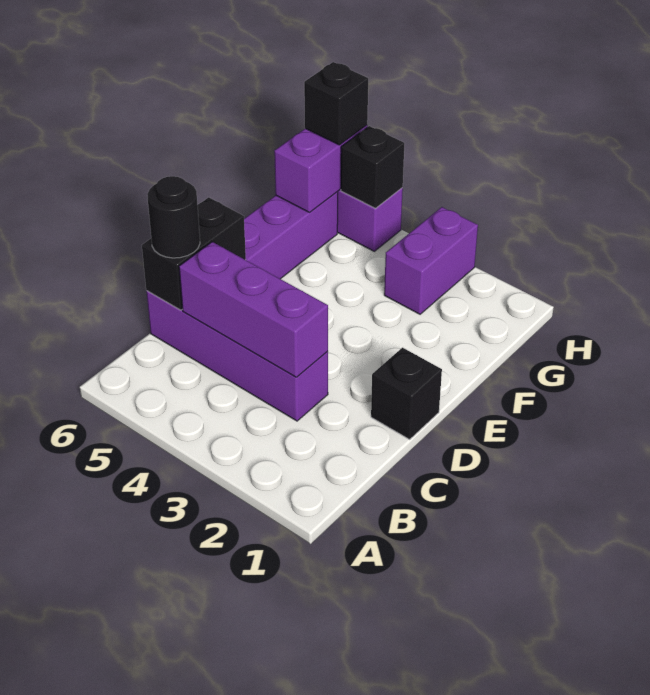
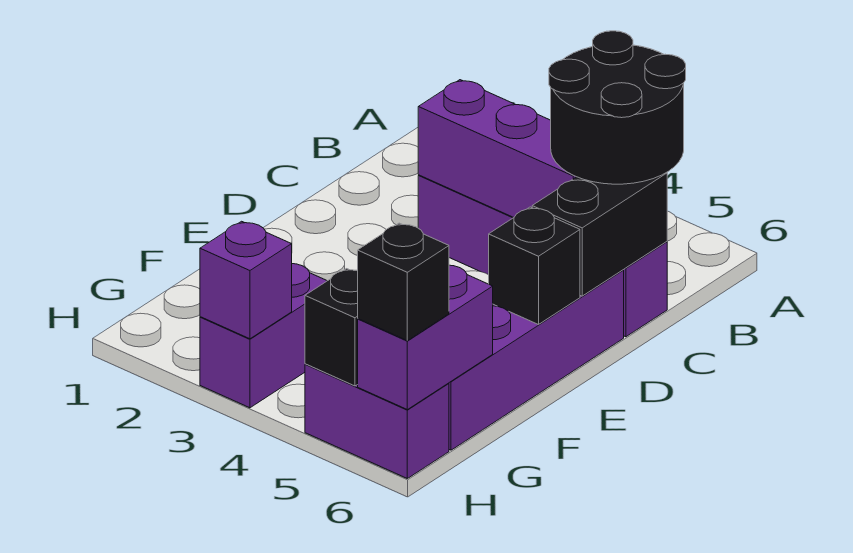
black 1x1 round brick [147,176,200,258] -> black 2x2 round brick [549,31,686,184]
black 1x1 brick [371,348,442,439] -> black 1x1 brick moved to [489,207,580,325]
none -> purple 1x1 brick [200,221,292,339]

